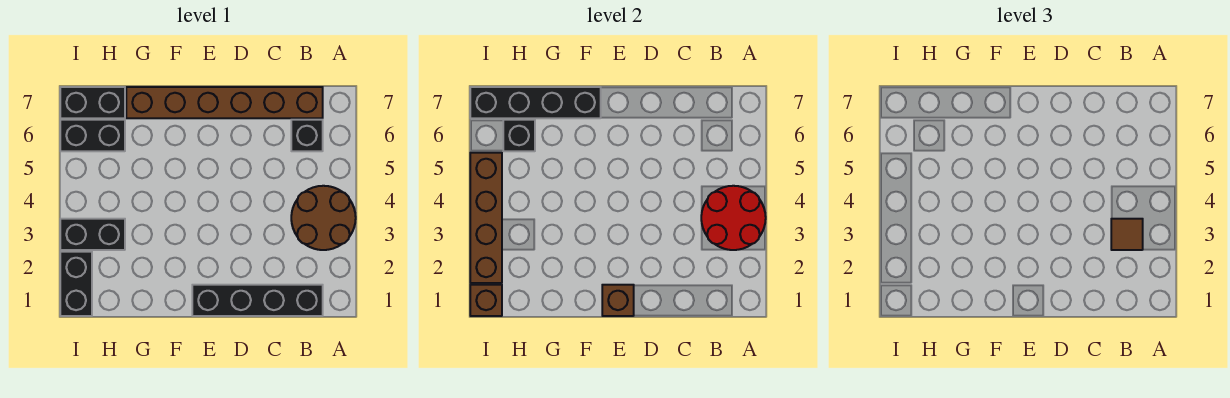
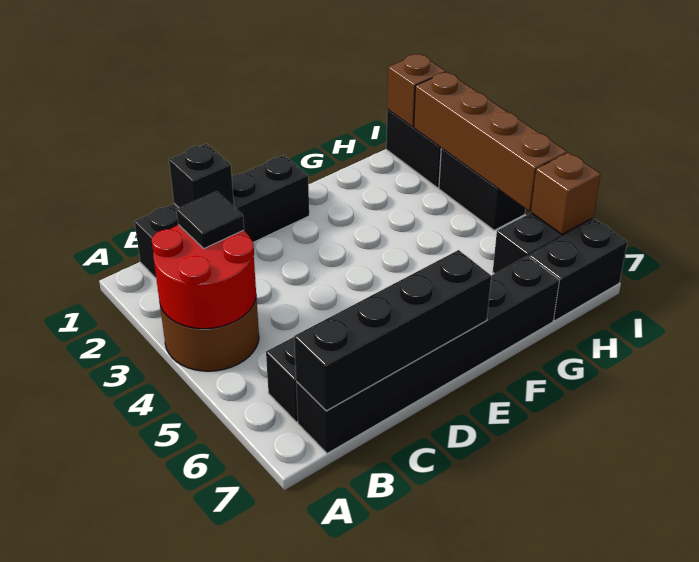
brown 1x1 tile [1111,219,1143,250] -> black 1x1 tile [176,191,244,248]
brown 1x6 brick [126,87,323,118] -> black 1x6 brick [296,256,559,453]
brown 1x1 brick [602,285,634,316] -> brown 1x1 brick moved to [531,153,601,235]
black 1x4 brick [470,87,601,118] -> black 1x4 brick moved to [294,250,491,411]
black 1x2 brick [60,219,125,250] -> black 1x2 brick turned to [439,149,525,230]
black 1x1 brick [503,120,535,151] -> black 1x1 brick moved to [169,144,234,208]

